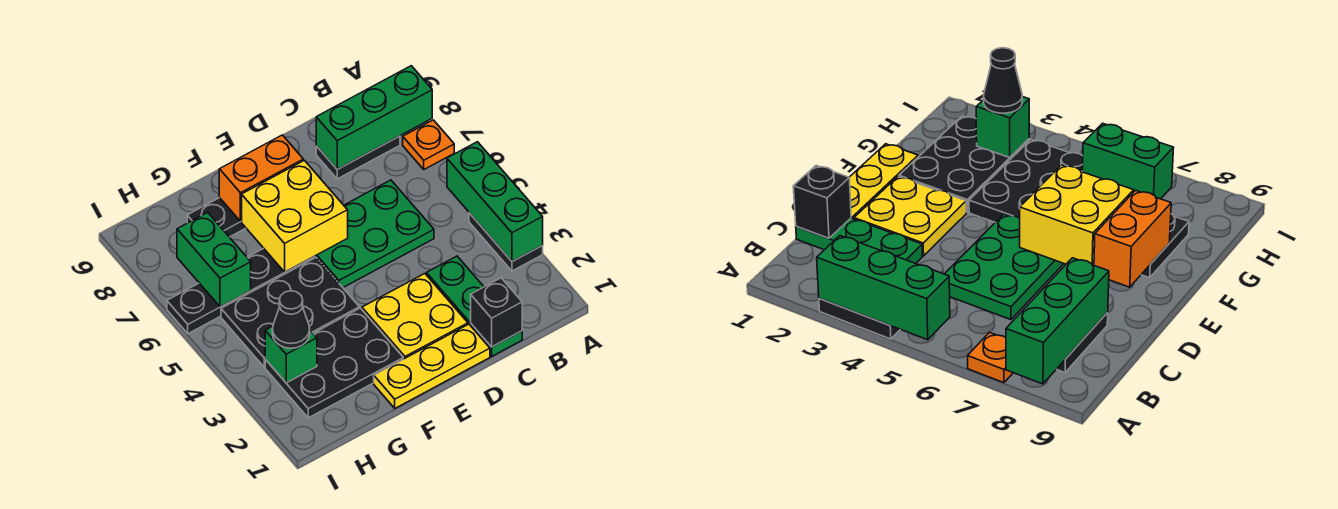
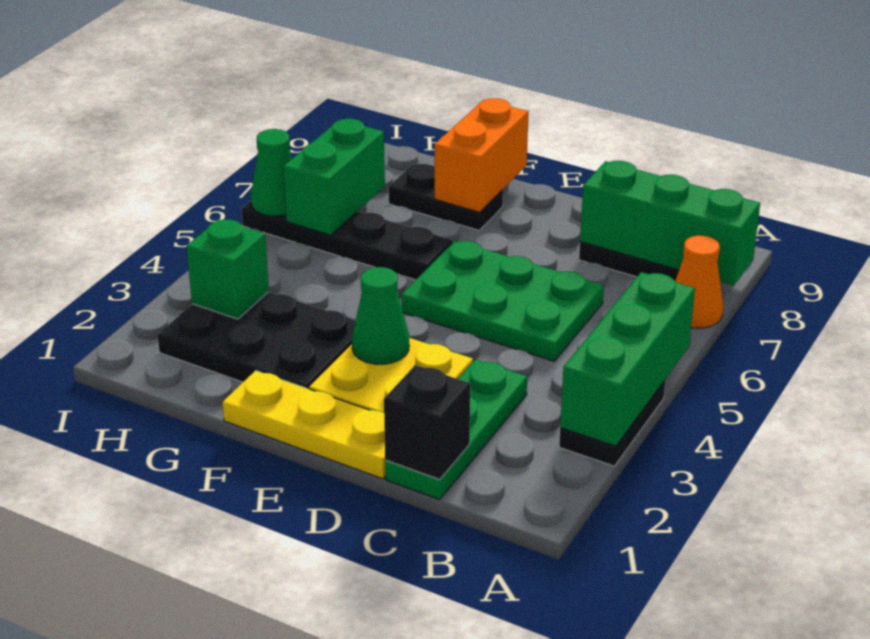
orange 1x1 plate [403,120,454,169] -> orange 1x1 cone [675,235,724,328]
none -> green 1x1 cone [352,267,409,364]
yellow 2x2 brick [242,160,348,272] -> none
orange 1x2 brick [219,135,303,222] -> orange 1x2 brick turned to [435,98,529,212]
black 2x3 plate [221,258,359,367] -> none
black 1x1 cone [272,291,310,348] -> none
none -> green 1x1 cone [251,129,292,216]

